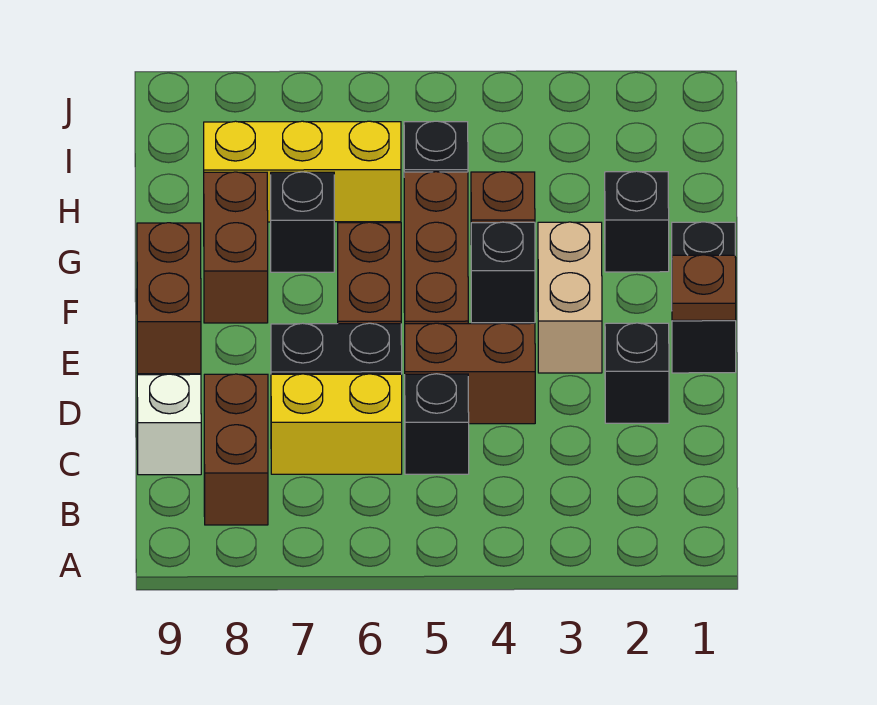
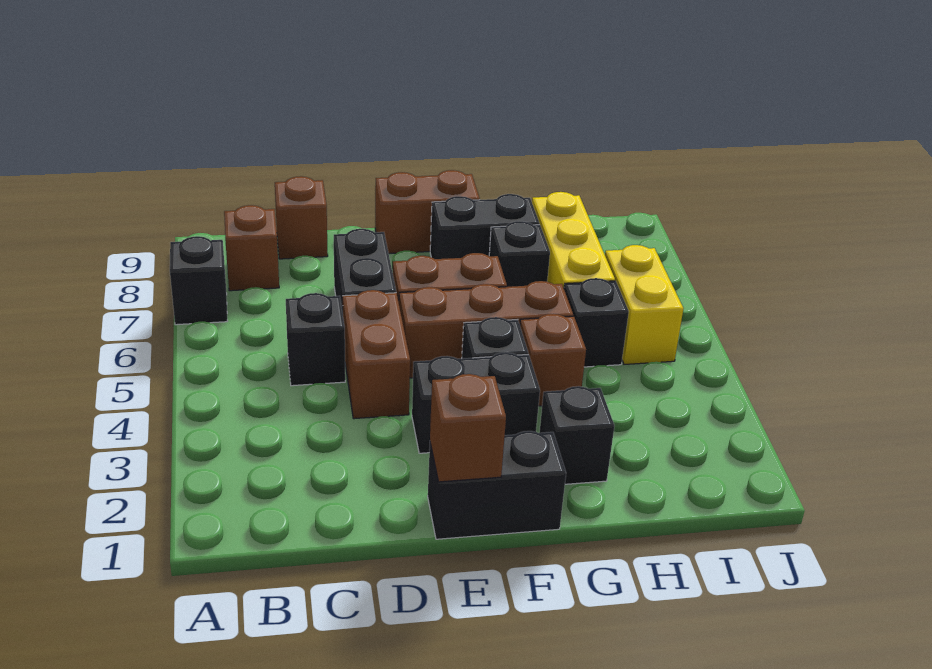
brown 1x2 brick [204,374,268,525] -> brown 1x1 brick [224,205,279,291]
yellow 1x2 brick [271,374,402,474] -> yellow 1x2 brick moved to [605,245,684,364]
white 1x1 brick [137,374,201,475] -> brown 1x1 brick [275,176,328,259]
black 1x1 brick [605,323,669,423] -> black 1x1 brick moved to [170,236,227,325]
brown 1x1 plate [672,255,736,320] -> brown 1x1 brick [430,374,506,482]
tan 1x2 brick [538,222,602,373] -> black 1x2 brick [412,352,540,453]
brown 1x2 brick [204,172,268,323] -> black 1x2 brick [430,194,540,259]

